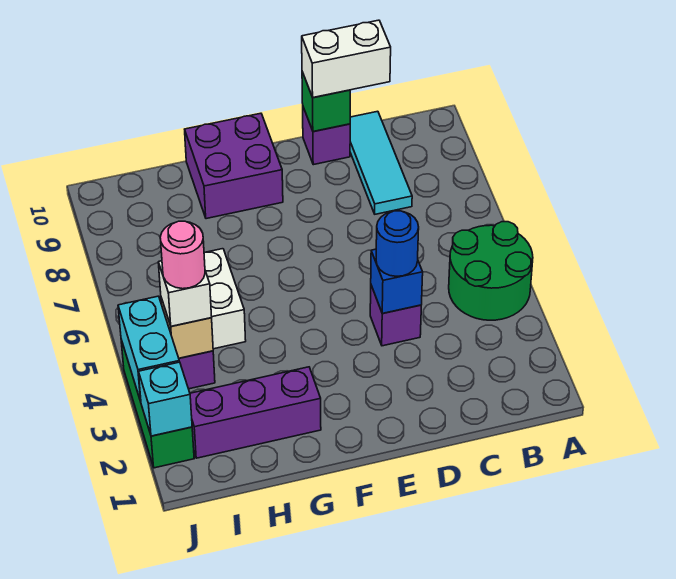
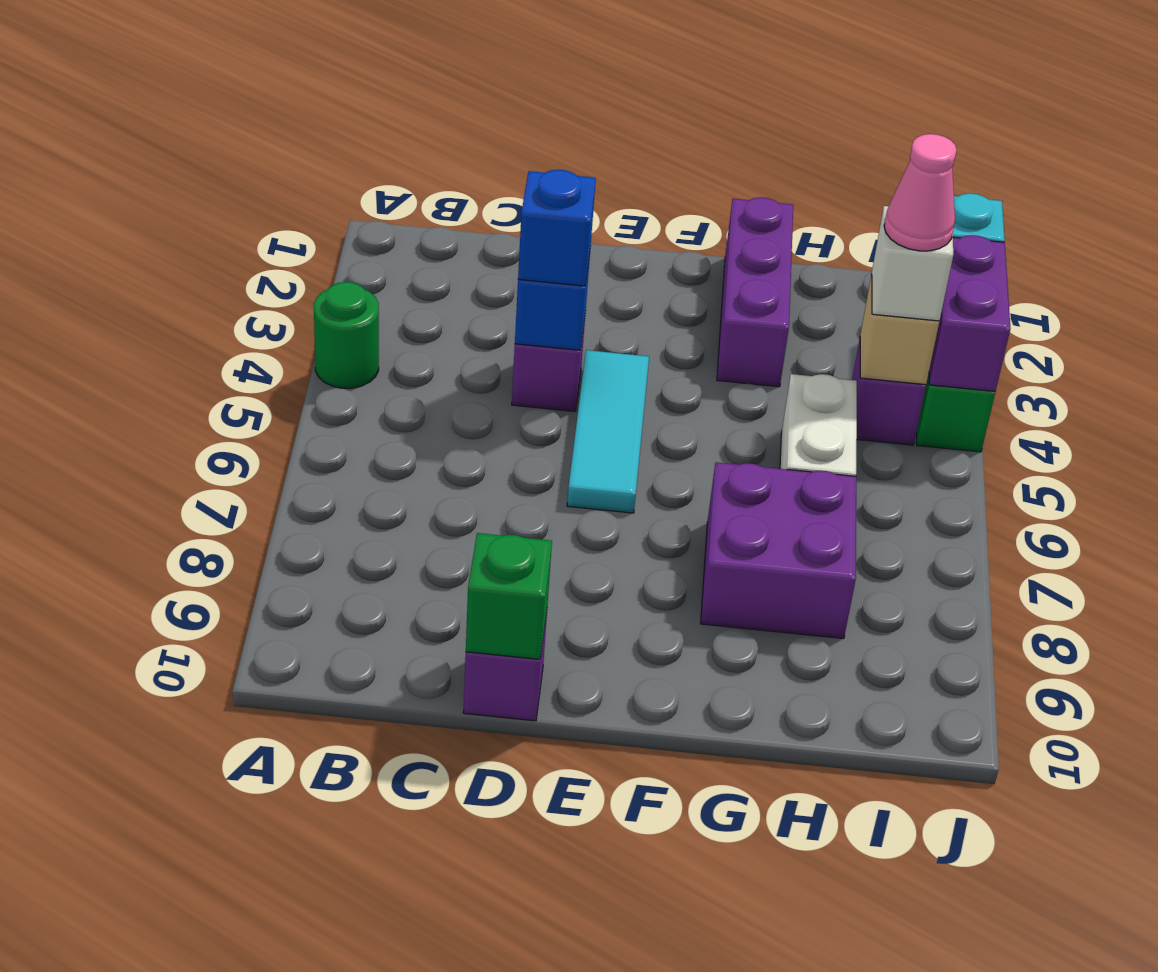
green 2x2 round brick [449,222,533,320] -> green 1x1 round brick [314,282,379,388]
cyan 1x3 tile [350,111,412,214] -> cyan 1x3 tile moved to [567,350,649,513]
white 1x2 brick [302,20,391,98] -> none
blue 1x1 round brick [376,211,419,276] -> blue 1x1 brick [518,170,596,286]
purple 2x2 brick [185,113,283,219] -> purple 2x2 brick moved to [701,462,856,639]
purple 1x3 brick [190,367,321,458] -> purple 1x3 brick turned to [717,197,793,387]
pink 1x1 round brick [160,221,205,289] -> pink 1x1 cone [884,134,957,251]
cyan 1x2 brick [118,296,179,402] -> purple 1x2 brick [929,235,1011,391]

